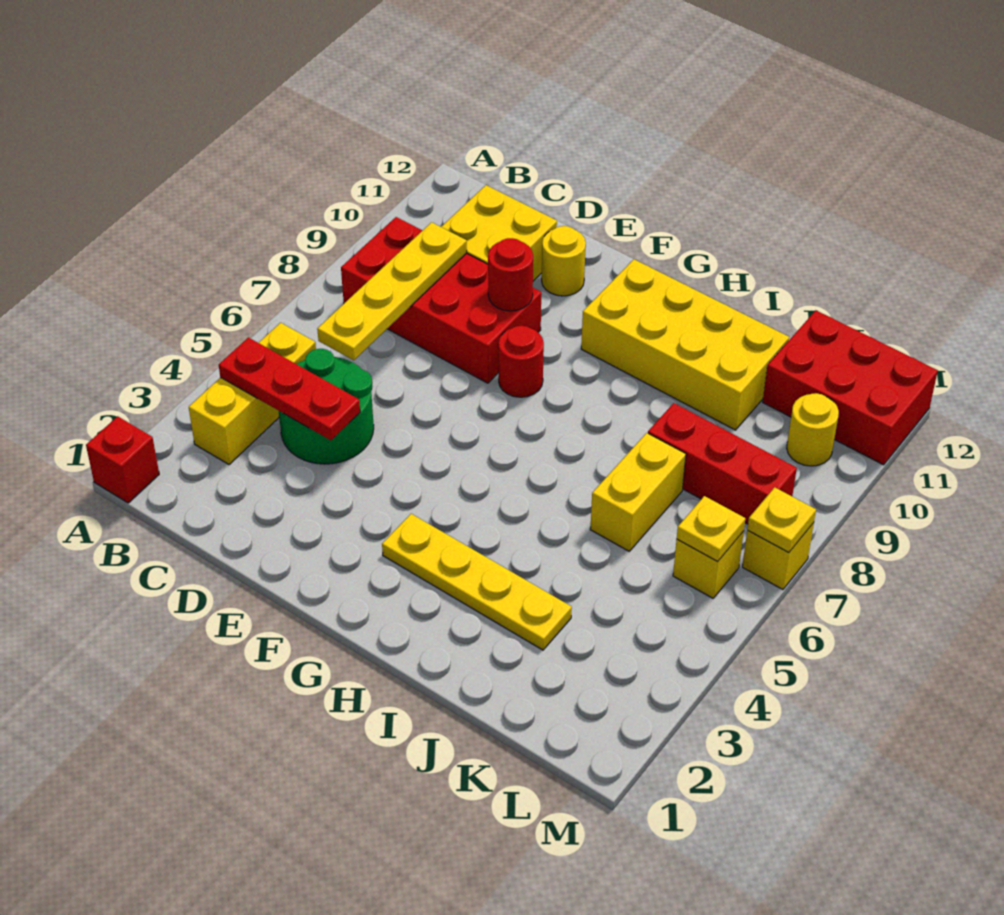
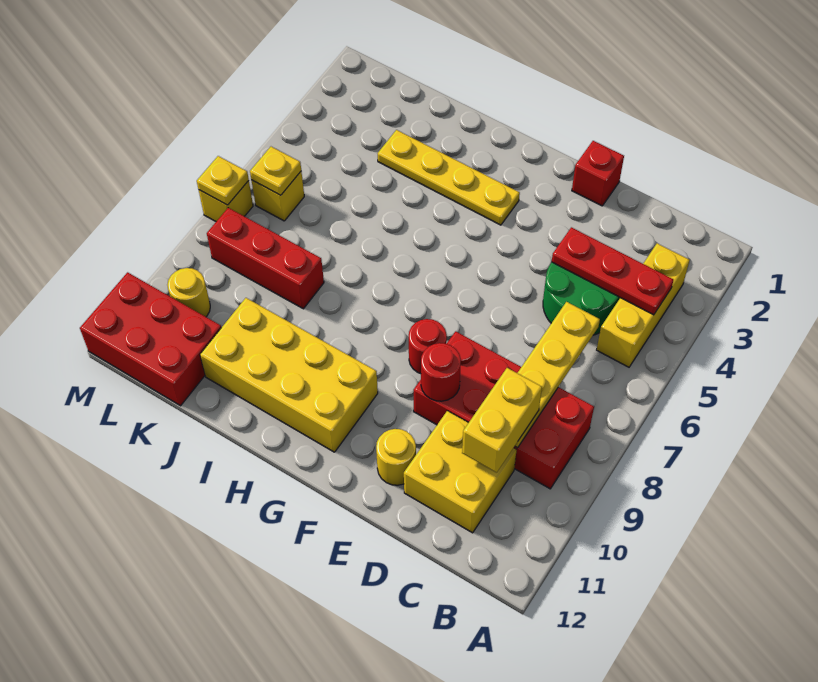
red 1x1 brick [86,416,159,503] -> red 1x1 brick moved to [572,141,624,206]
yellow 1x2 brick [590,433,686,551] -> yellow 1x2 brick moved to [462,368,542,473]

